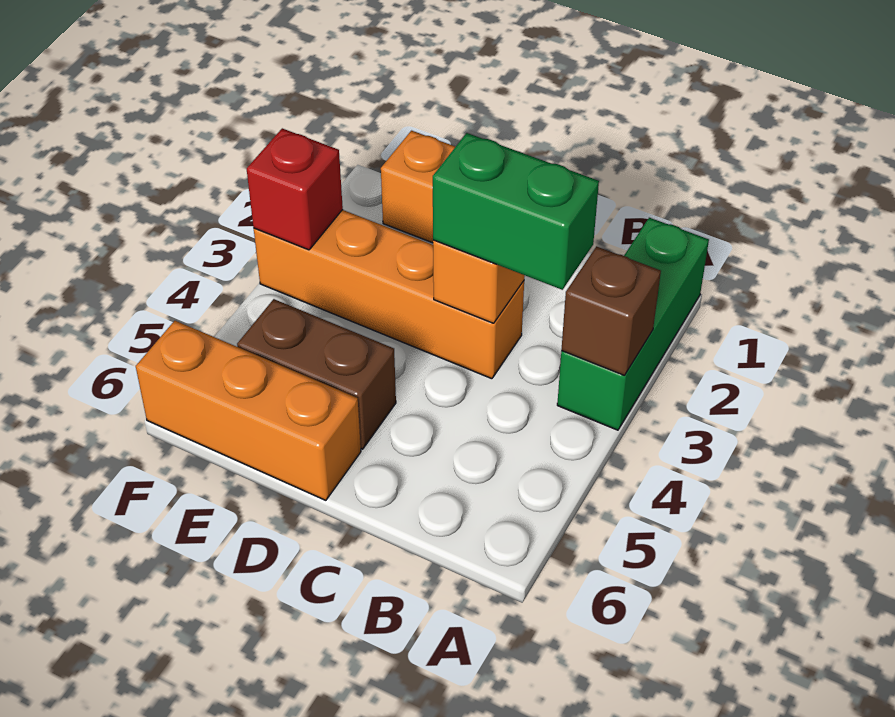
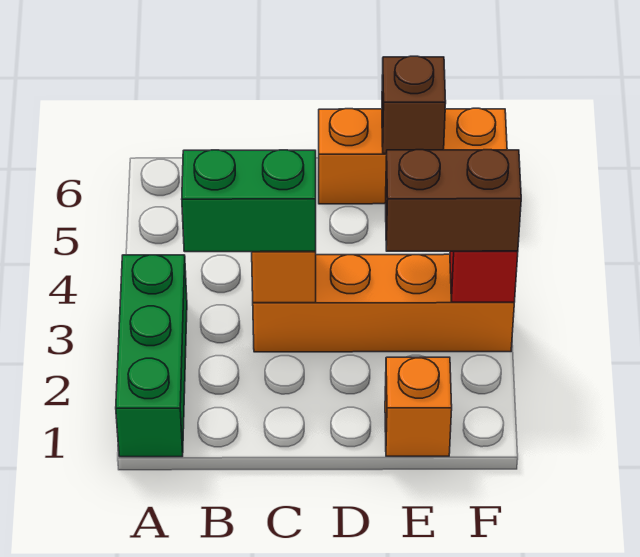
brown 1x1 brick [561,246,661,376] -> brown 1x1 brick moved to [382,56,446,154]
brown 1x2 brick [237,299,396,449] -> brown 1x2 brick moved to [385,150,521,251]

